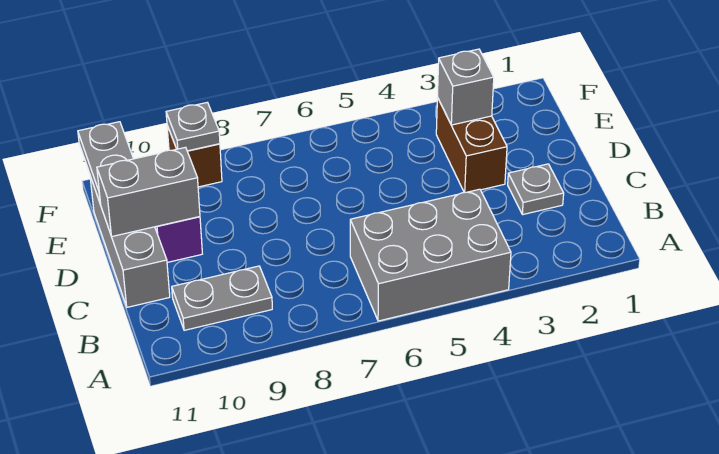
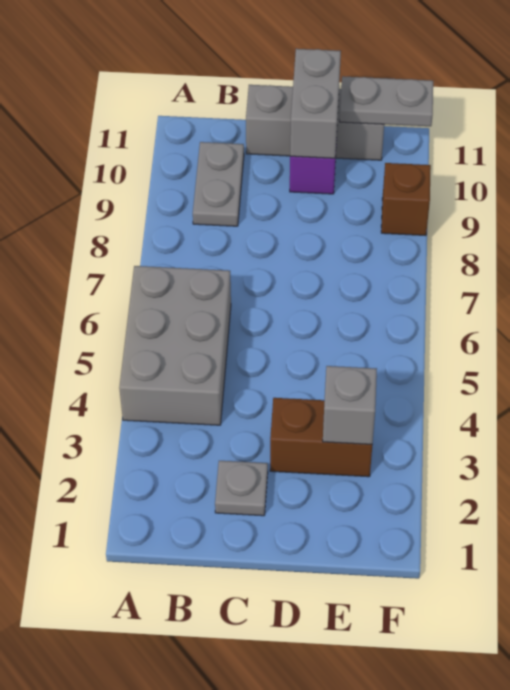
grey 1x1 plate [166,102,220,151] -> none

